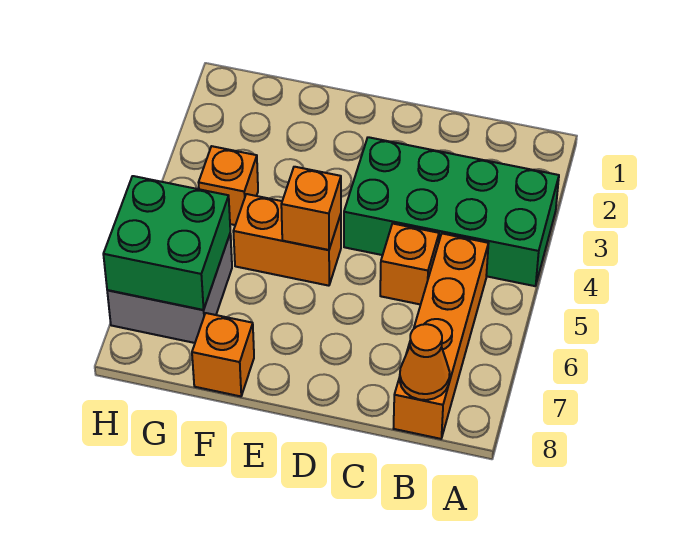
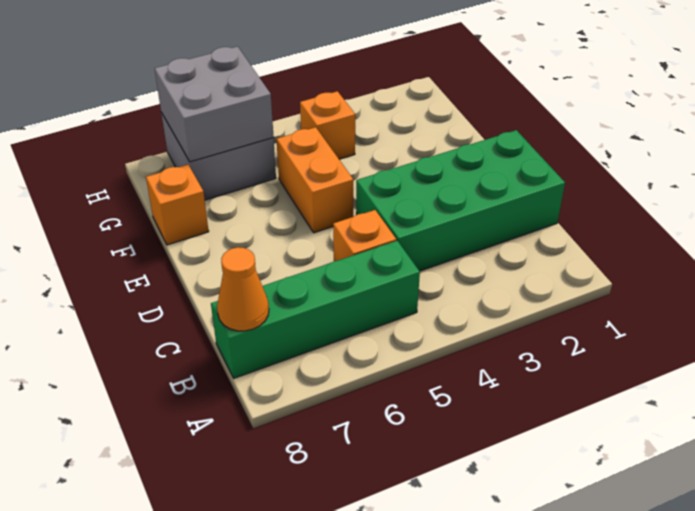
green 2x4 brick [344,137,559,286] -> green 2x4 brick turned to [356,130,565,271]
orange 1x4 brick [393,234,489,439] -> green 1x4 brick [211,241,420,378]
orange 1x1 brick [281,167,341,250] -> none
green 2x2 brick [103,176,230,310] -> grey 2x2 brick [154,47,274,162]

